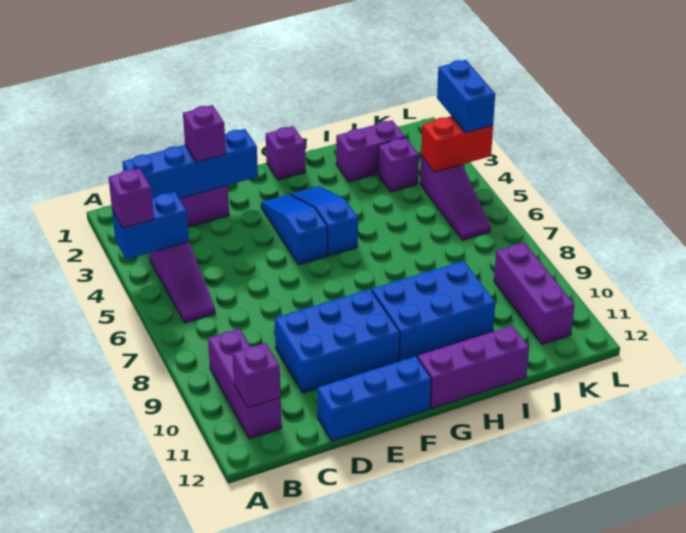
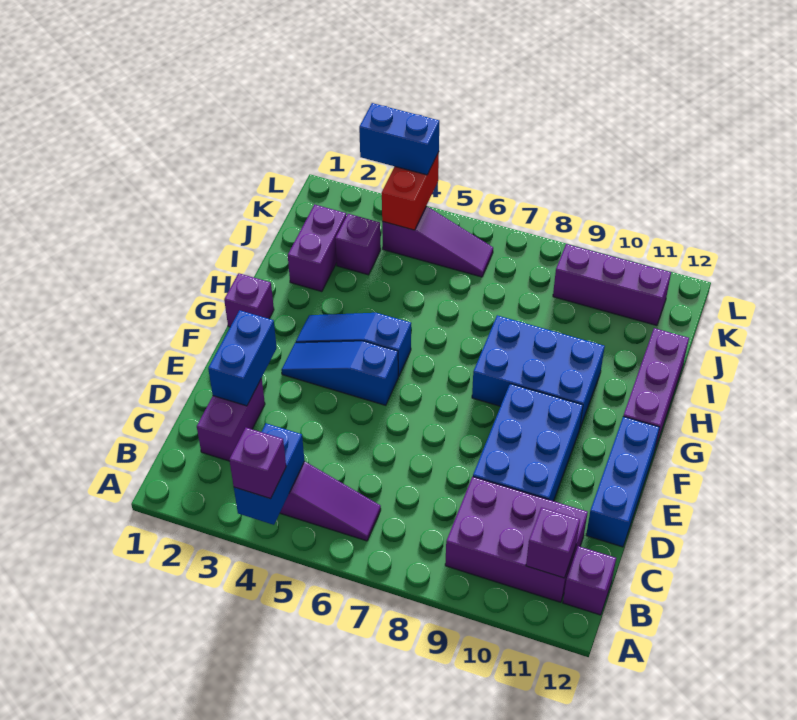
blue 1x4 brick [122,129,258,198] -> blue 1x2 brick [208,310,277,406]
purple 1x3 brick [208,329,282,439] -> purple 2x3 brick [445,477,588,602]
purple 1x1 brick [183,105,226,162] -> purple 1x1 brick moved to [563,546,616,615]
blue 2x3 brick [372,261,495,361] -> blue 2x3 brick turned to [472,315,605,428]

